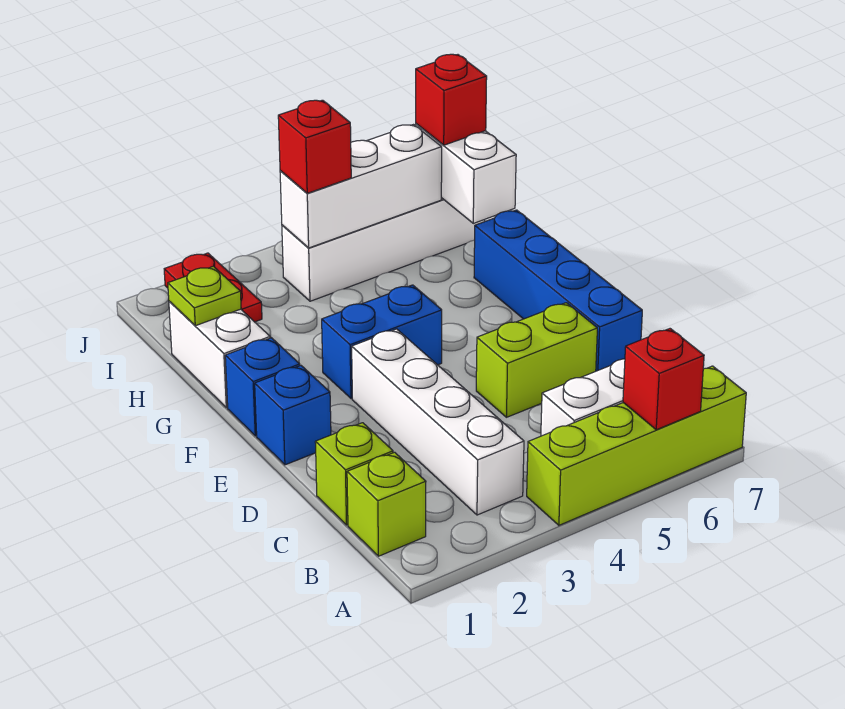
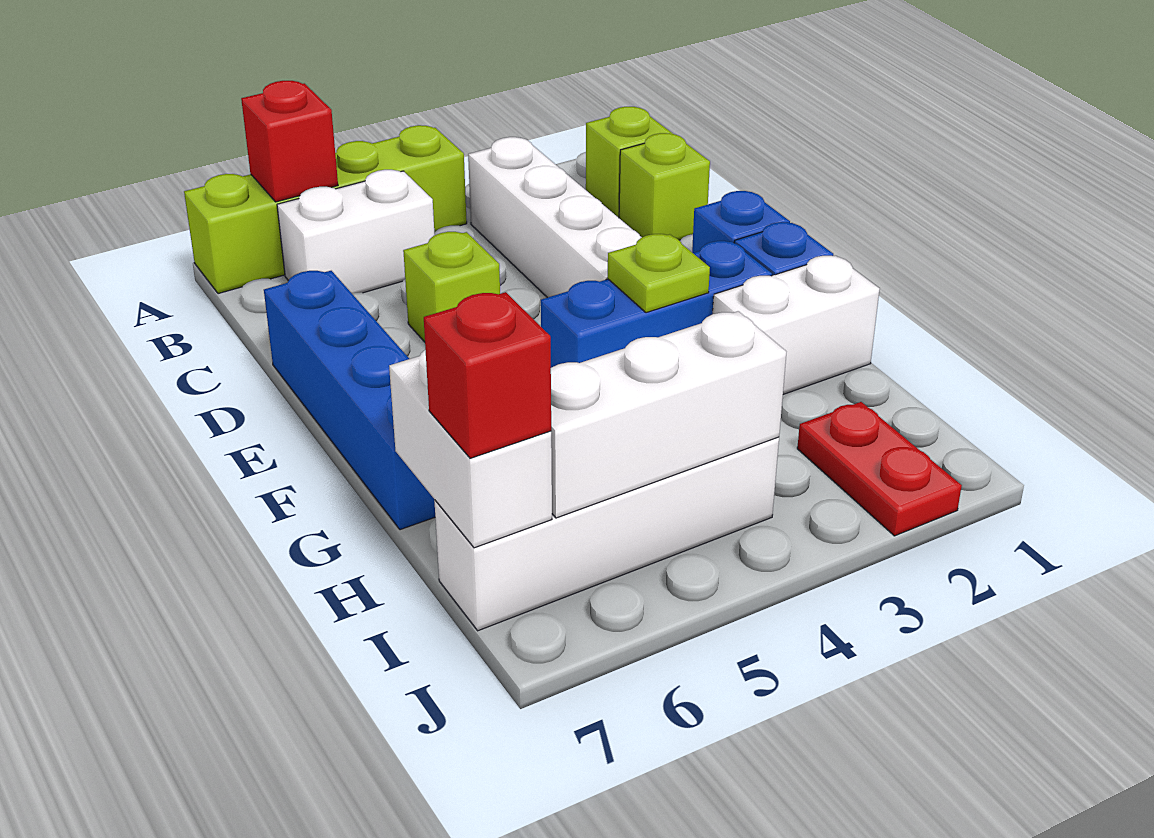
lime 1x2 brick [476,303,597,417] -> lime 1x1 brick [403,232,500,342]
blue 1x2 brick [322,285,442,399] -> blue 1x3 brick [541,241,772,368]
white 1x2 brick [169,301,270,408] -> white 1x2 brick turned to [713,256,880,394]
lime 1x1 plate [168,266,241,326] -> lime 1x1 plate moved to [608,234,710,313]
red 1x1 brick [278,100,351,193] -> none

